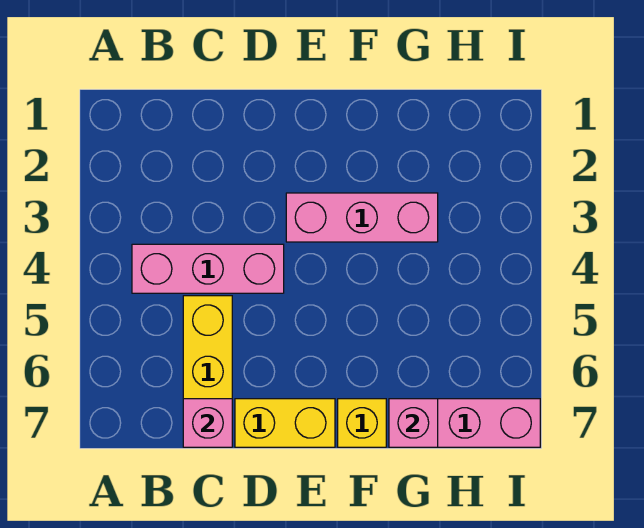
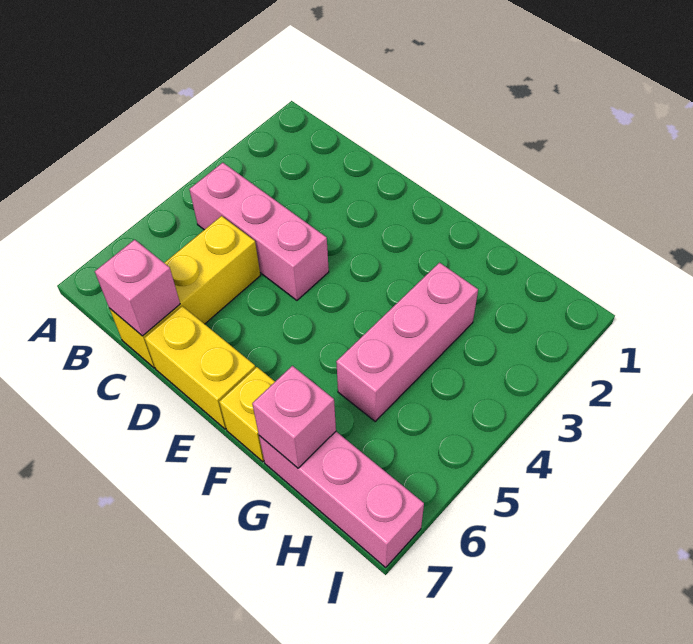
pink 1x3 brick [286,193,438,242] -> pink 1x3 brick turned to [336,263,478,421]

